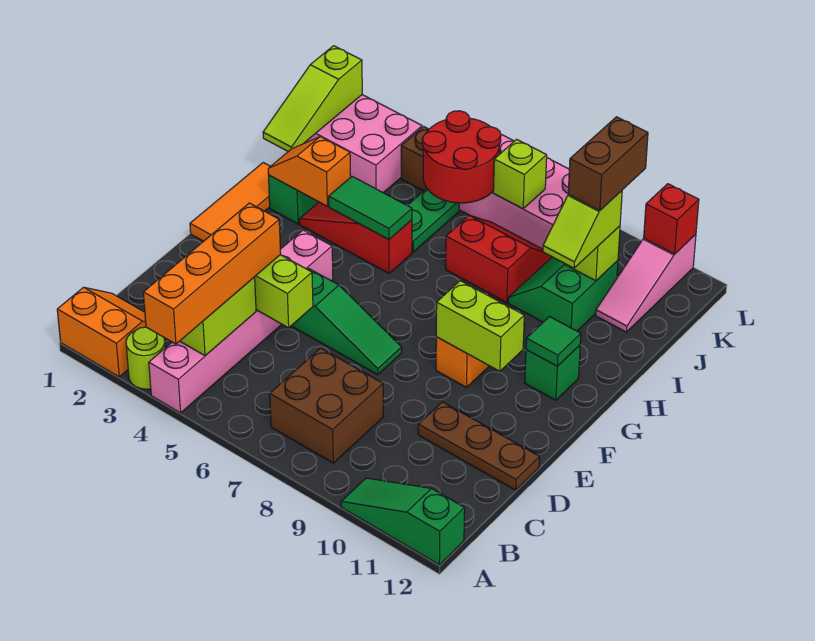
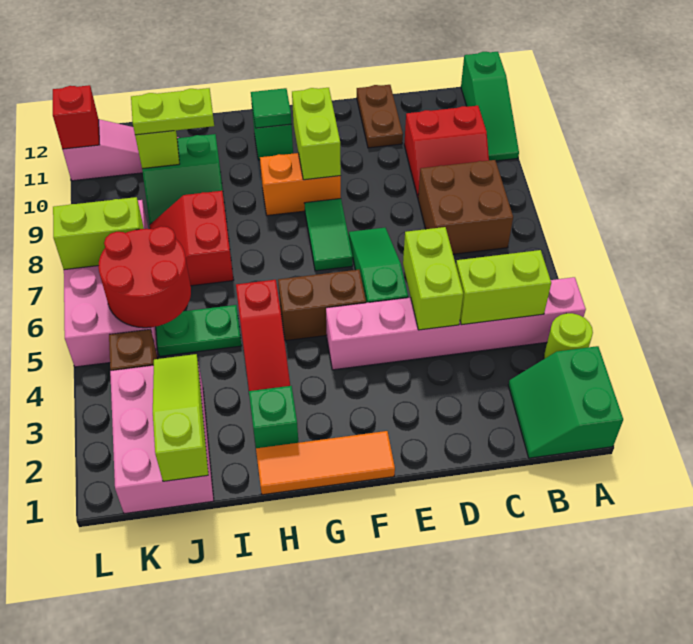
orange 2x2 slope [57,287,165,377] -> green 2x2 slope [508,346,623,458]
orange 1x4 brick [143,203,281,344] -> none
none -> red 2x2 slope [404,106,489,197]
brown 1x3 plate [418,402,540,490] -> brown 1x2 plate [357,85,403,148]
orange 1x2 slope [268,137,351,206] -> none
green 1x2 tile [329,176,412,240] -> green 1x2 tile moved to [305,199,353,271]
lime 1x3 slope [263,46,362,152] -> lime 1x3 slope turned to [153,354,208,481]
lime 1x2 slope [543,191,622,268] -> lime 1x2 plate [131,88,214,135]
brown 1x2 brick [568,117,648,210] -> brown 1x2 brick moved to [278,270,366,341]
lime 1x1 brick [493,139,547,209] -> lime 1x2 brick [53,197,144,270]

